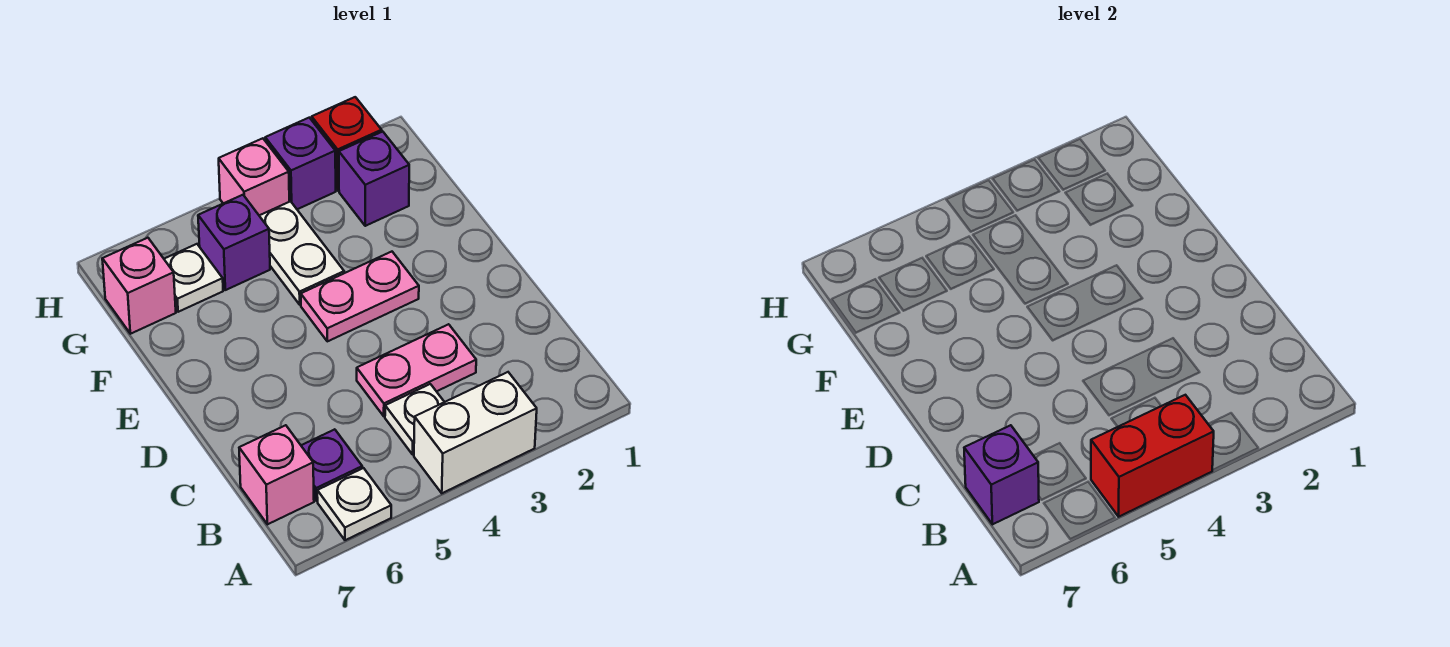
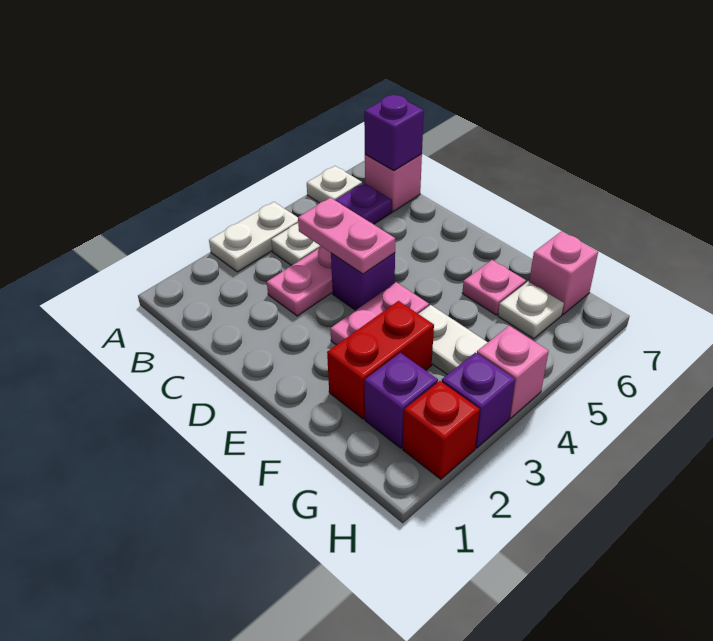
white 1x2 brick [414,372,537,493] -> white 1x2 plate [209,202,298,272]
red 1x2 brick [1091,395,1214,517] -> red 1x2 brick moved to [327,301,434,419]
none -> pink 1x2 plate [298,198,395,274]
none -> pink 1x1 plate [462,260,526,315]
purple 1x1 brick [198,195,270,290] -> purple 1x1 brick moved to [331,253,395,310]

